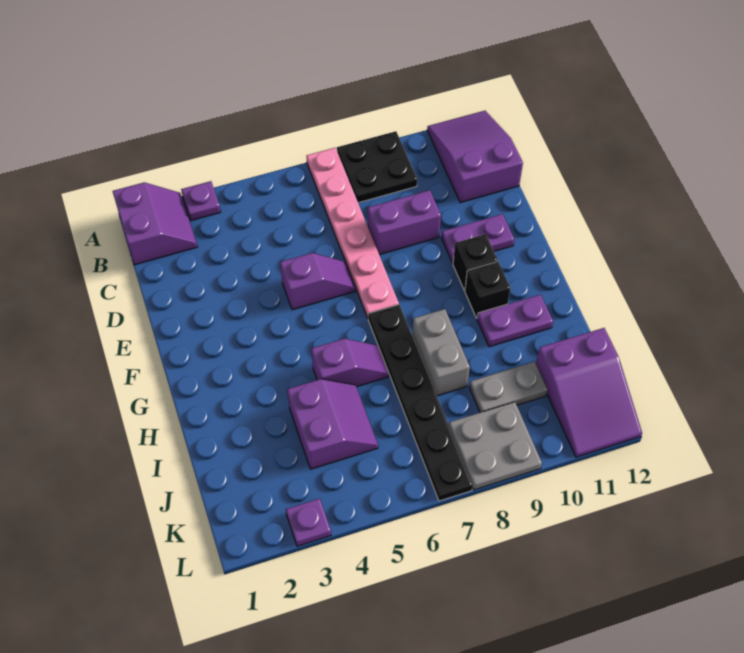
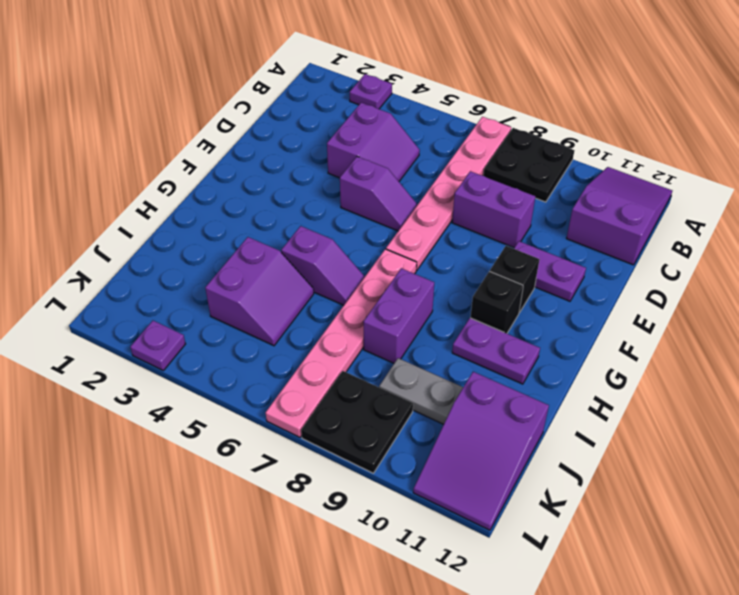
purple 2x2 slope [113,182,197,265] -> purple 2x2 slope moved to [327,103,420,181]
black 1x6 plate [368,305,473,501] -> pink 1x6 plate [266,249,417,437]
grey 1x2 brick [412,309,470,396] -> purple 1x2 brick [363,268,434,363]
grey 2x2 plate [449,402,542,490] -> black 2x2 plate [301,371,413,473]

